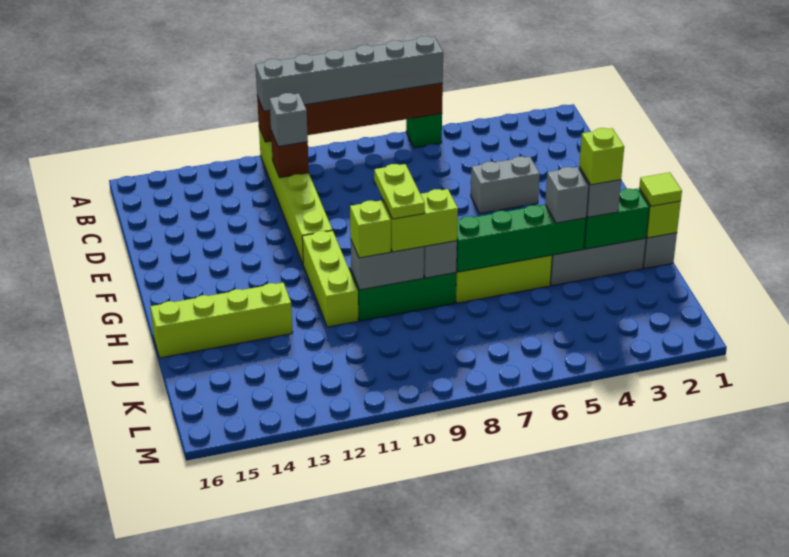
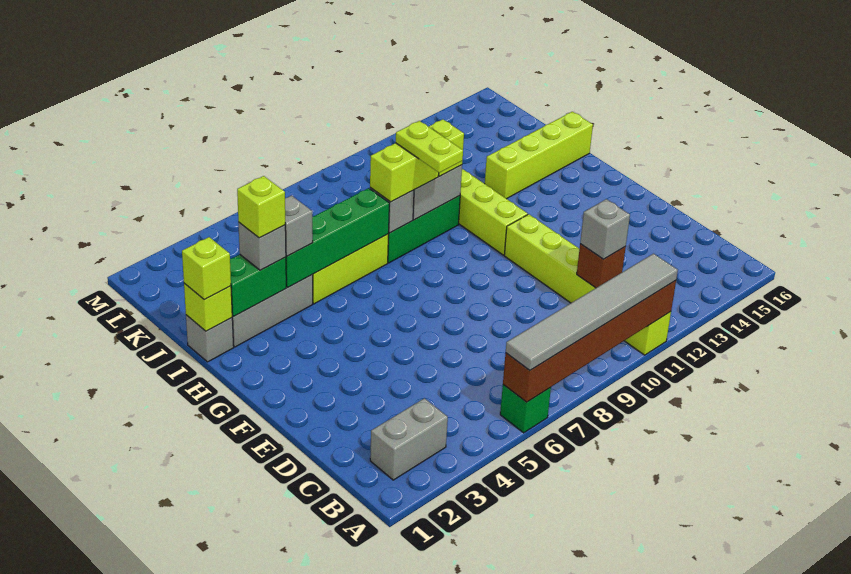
grey 1x6 brick [255,36,443,111] -> grey 1x6 tile [506,254,678,370]
grey 1x2 brick [471,156,540,214] -> grey 1x2 brick moved to [370,398,448,480]
lime 1x1 tile [639,172,682,206] -> lime 1x1 brick [182,237,231,300]

